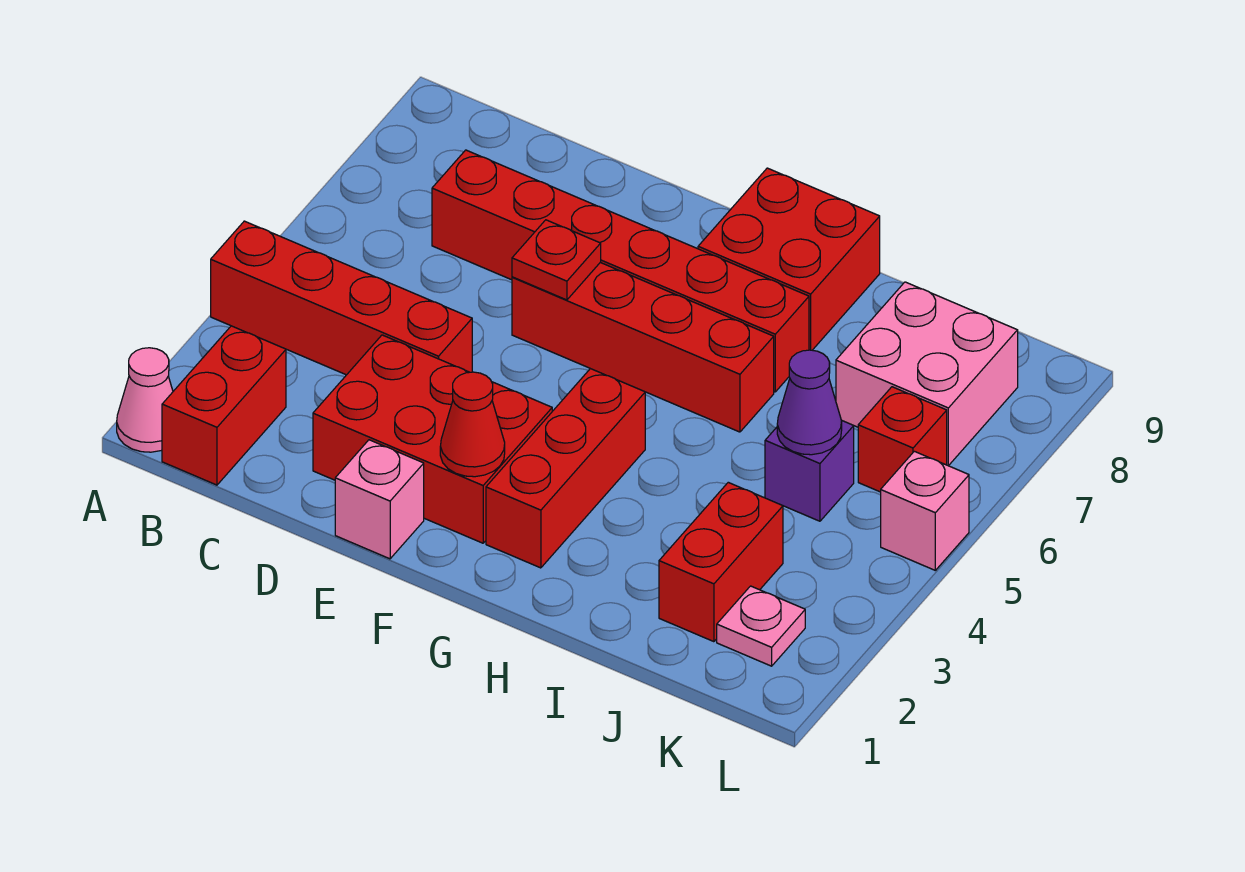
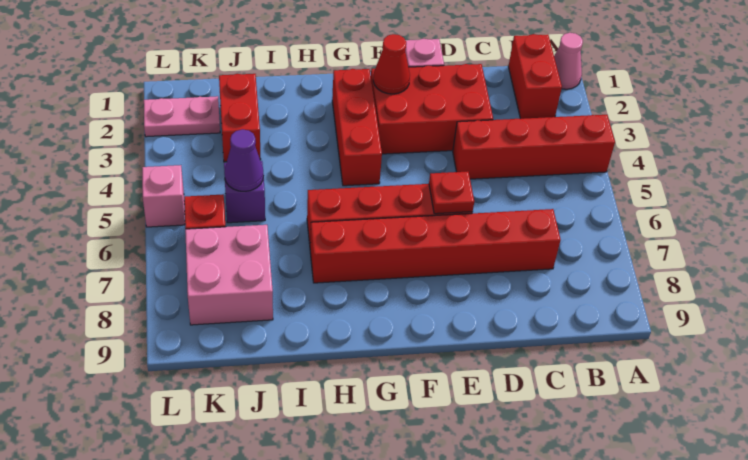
red 2x2 brick [698,168,880,350] -> none
pink 1x1 plate [717,586,805,666] -> pink 1x2 plate [144,96,220,137]

